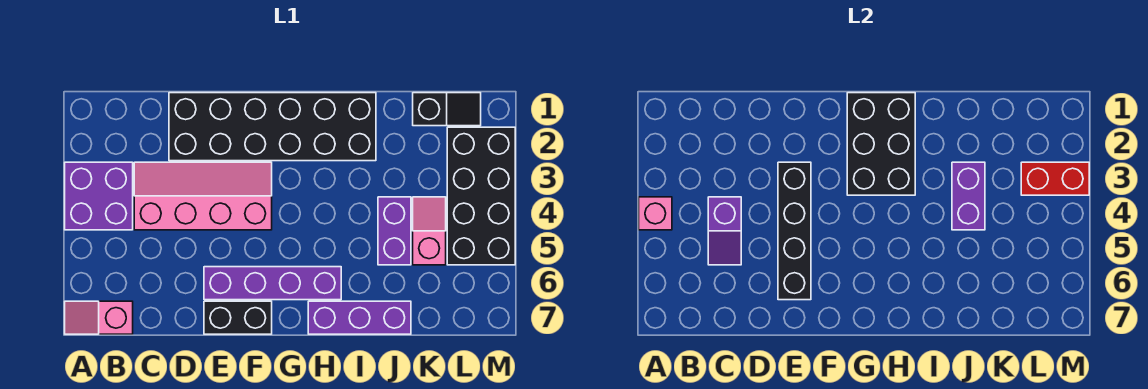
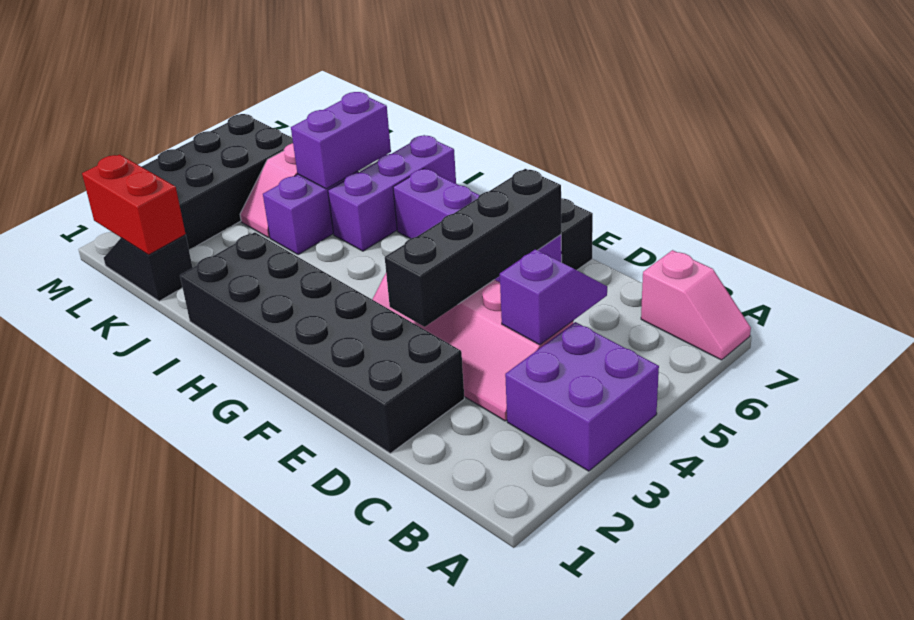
pink 1x1 brick [639,197,672,230] -> none
black 2x3 brick [847,93,915,195] -> none
purple 1x3 brick [308,301,411,334] -> purple 1x3 brick turned to [328,135,456,251]
purple 1x2 brick [952,162,985,230] -> purple 1x2 brick moved to [291,92,391,189]
red 1x2 brick [1021,162,1089,195] -> red 1x2 brick moved to [82,154,186,255]

